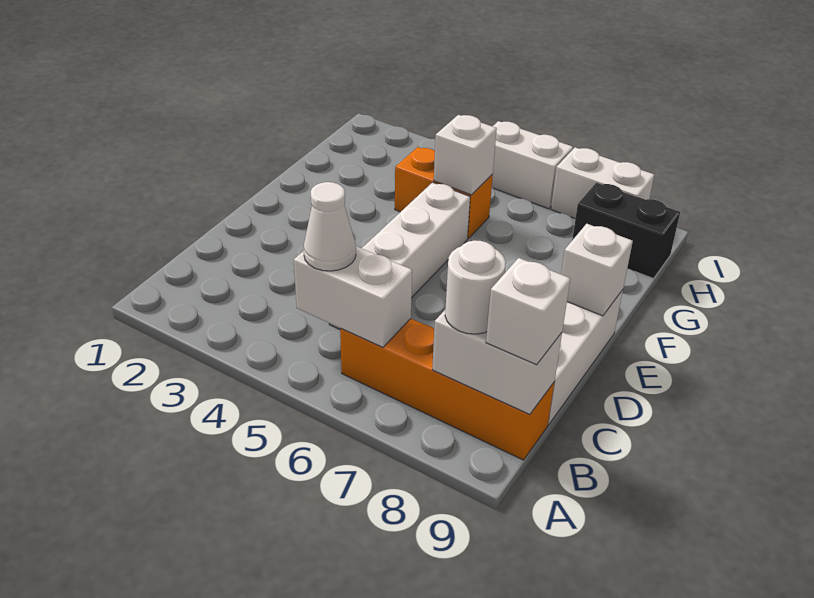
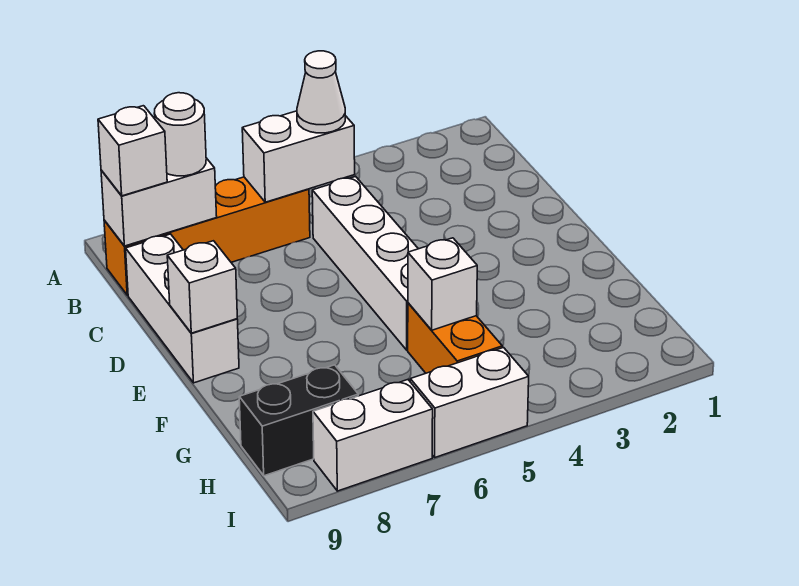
orange 1x2 brick [395,147,493,238] -> orange 1x2 brick turned to [408,303,502,373]

